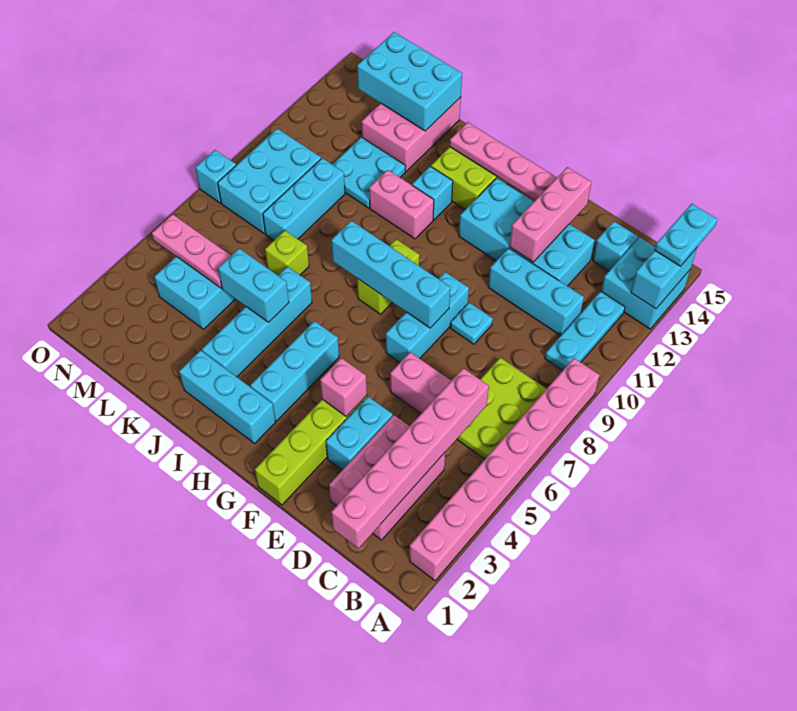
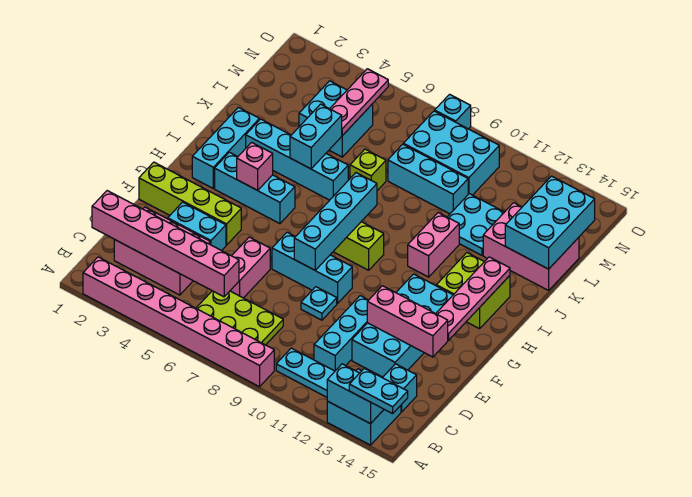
pink 1x1 brick [320,358,367,417] -> pink 1x1 brick moved to [237,142,273,190]
cyan 1x1 brick [412,166,453,220] -> none

